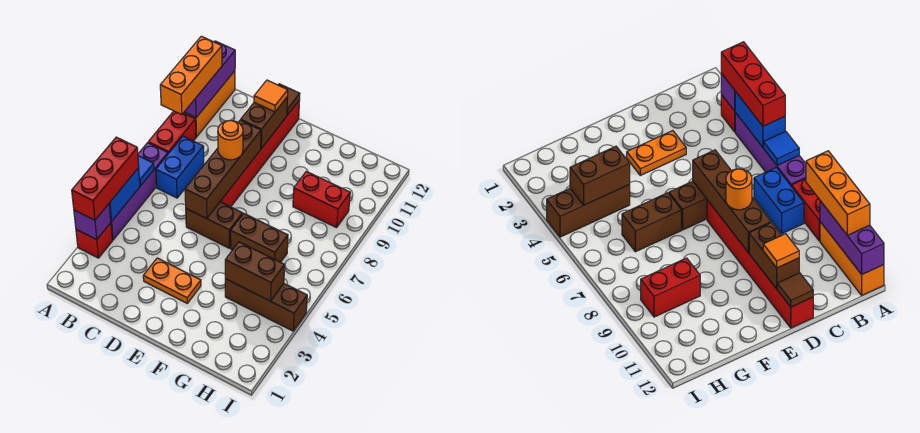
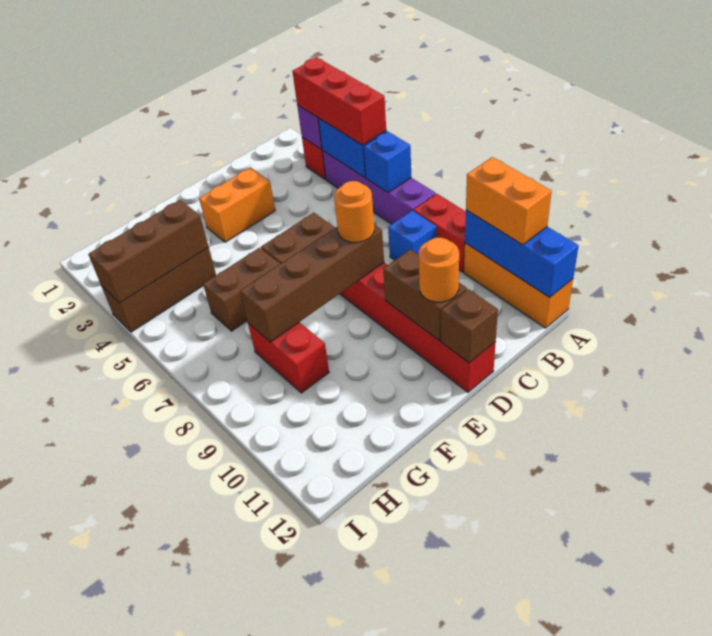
blue 1x1 tile [138,156,154,186] -> blue 1x1 brick [364,131,411,193]
orange 1x3 brick [160,36,222,115] -> orange 1x2 brick [466,157,552,245]
purple 1x3 brick [184,41,235,118] -> blue 1x3 brick [465,210,579,298]
blue 1x2 brick [156,136,204,198] -> blue 1x1 brick [388,210,436,260]
orange 1x2 plate [143,258,201,303] -> orange 1x2 brick [199,168,275,242]
brown 1x4 brick [185,120,261,219] -> brown 1x4 brick turned to [240,225,384,342]
orange 1x1 tile [254,80,288,112] -> orange 1x1 round brick [419,238,459,302]
brown 1x1 tile [279,84,300,115] -> brown 1x1 brick [441,289,498,363]
brown 1x2 brick [225,242,285,301] -> brown 1x3 brick [88,200,209,303]
red 1x2 brick [293,171,350,228] -> red 1x2 brick turned to [248,322,329,393]

